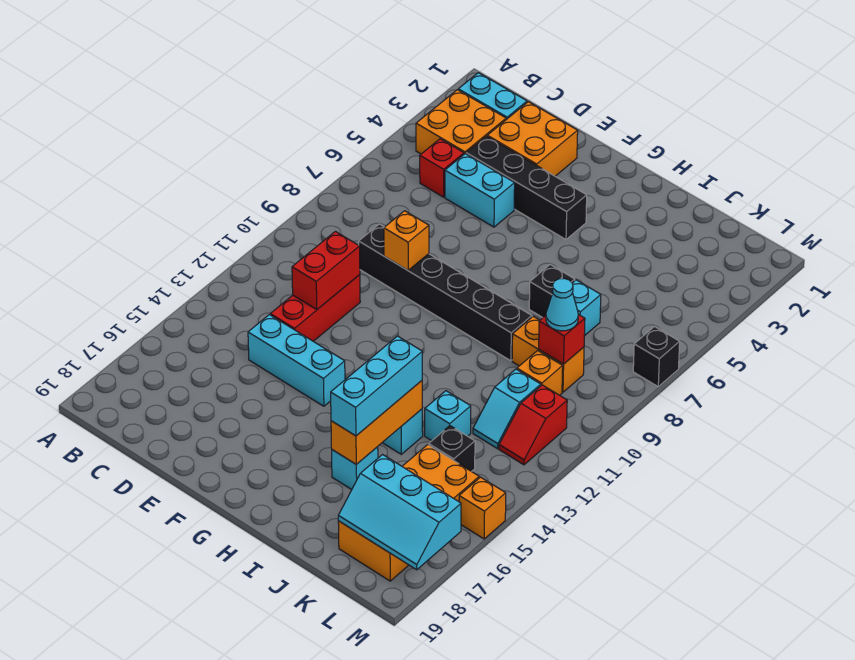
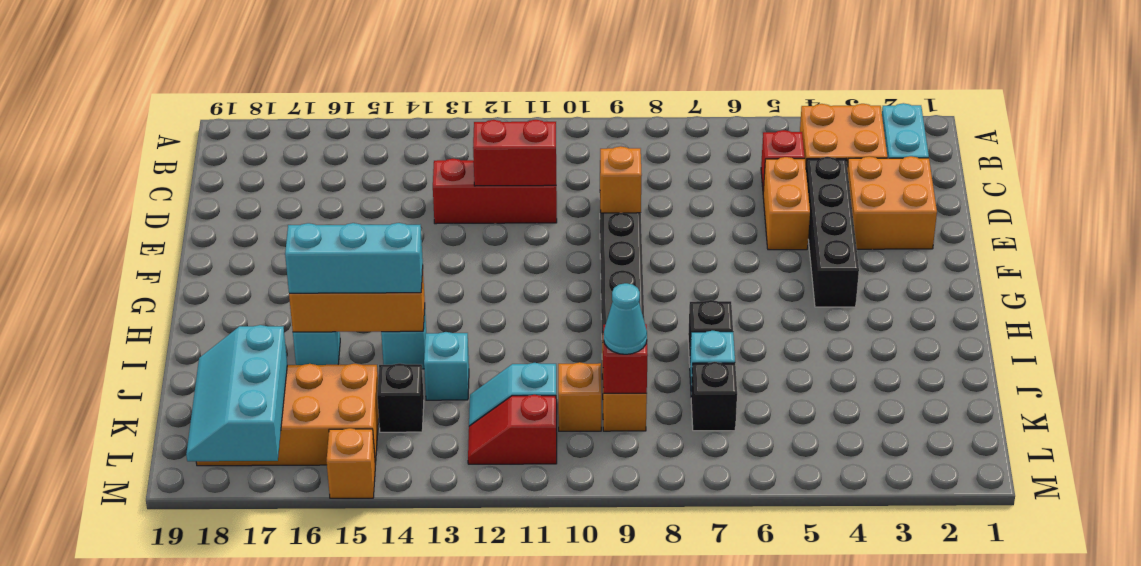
cyan 1x2 brick [445,154,515,227] -> orange 1x2 brick [763,157,810,250]
cyan 1x3 brick [248,315,345,406] -> none
black 1x1 brick [633,327,680,386] -> black 1x1 brick moved to [691,362,737,431]

